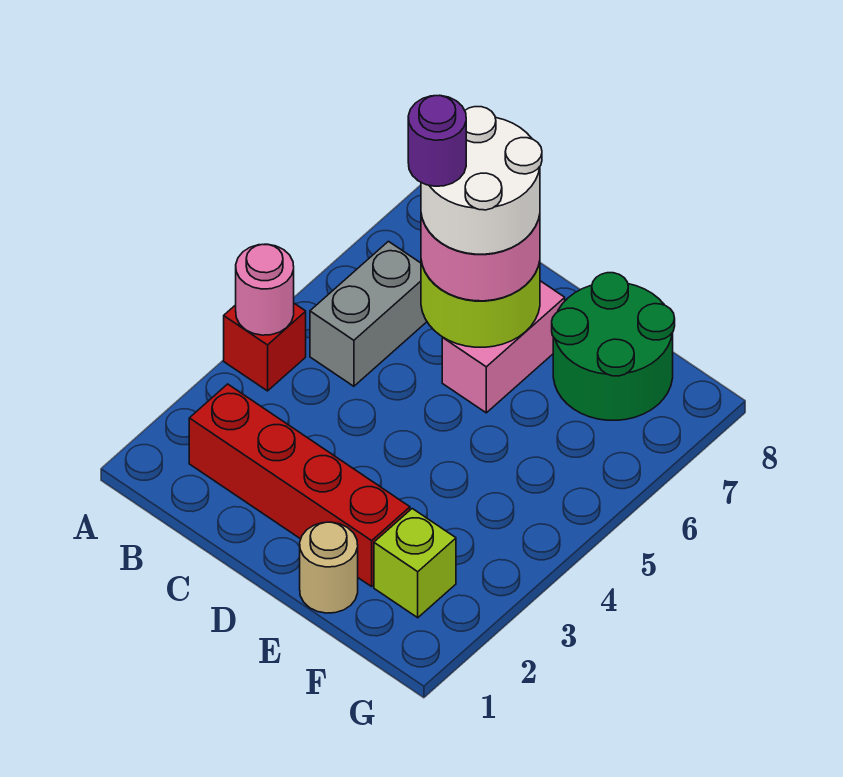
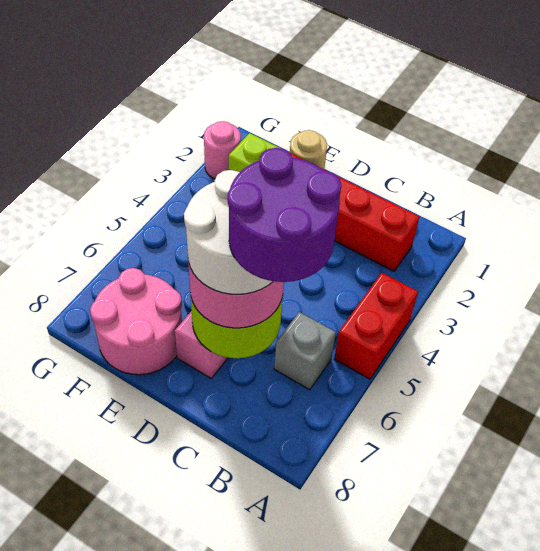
red 1x1 brick [224,303,306,391] -> red 1x2 brick [334,273,418,379]
pink 1x1 round brick [236,244,294,335] -> pink 1x1 round brick moved to [204,121,241,179]
grey 1x2 brick [310,241,427,386] -> grey 1x1 brick [274,312,336,390]
purple 1x1 round brick [408,96,466,186] -> purple 2x2 round brick [228,148,341,282]
green 2x2 round brick [552,273,675,420] -> pink 2x2 round brick [90,268,182,375]

